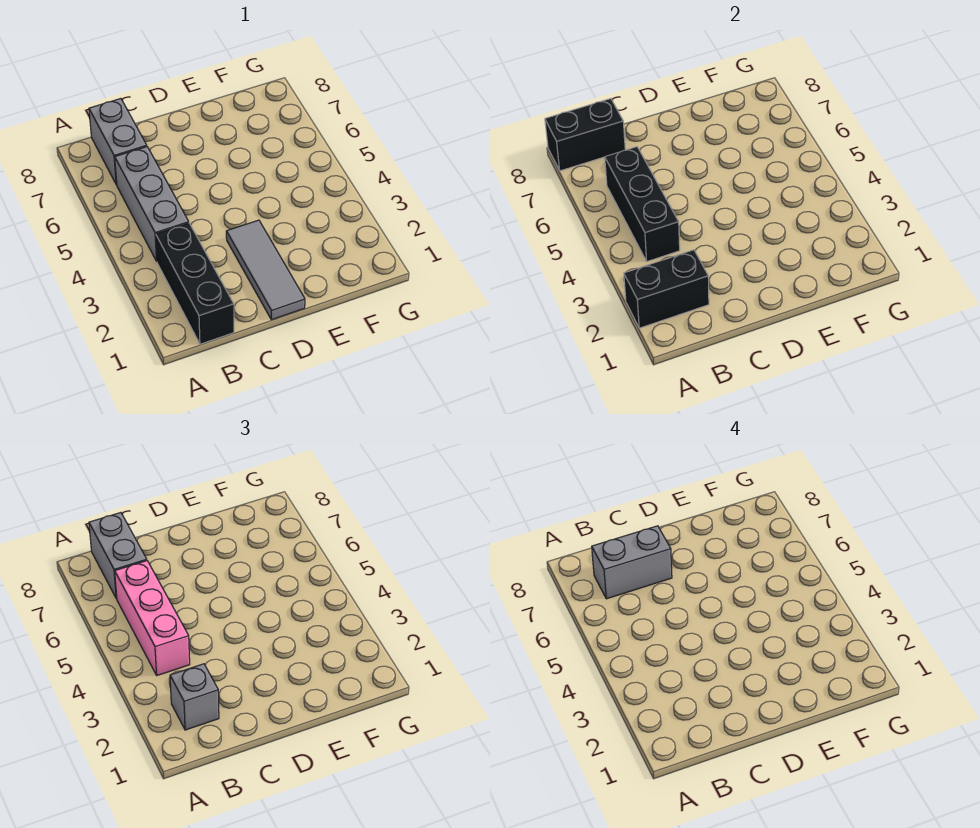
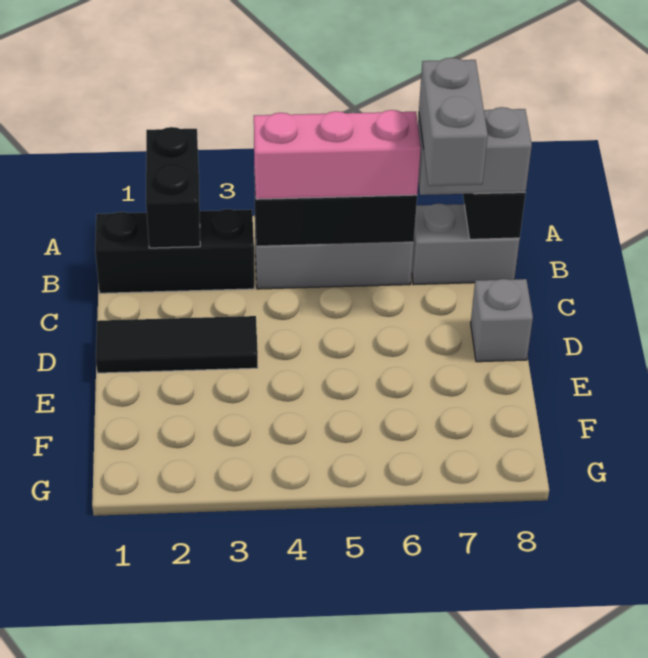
grey 1x1 brick [170,664,219,730] -> grey 1x1 brick moved to [471,279,533,362]
grey 1x3 tile [226,220,305,320] -> black 1x3 tile [96,316,258,373]

